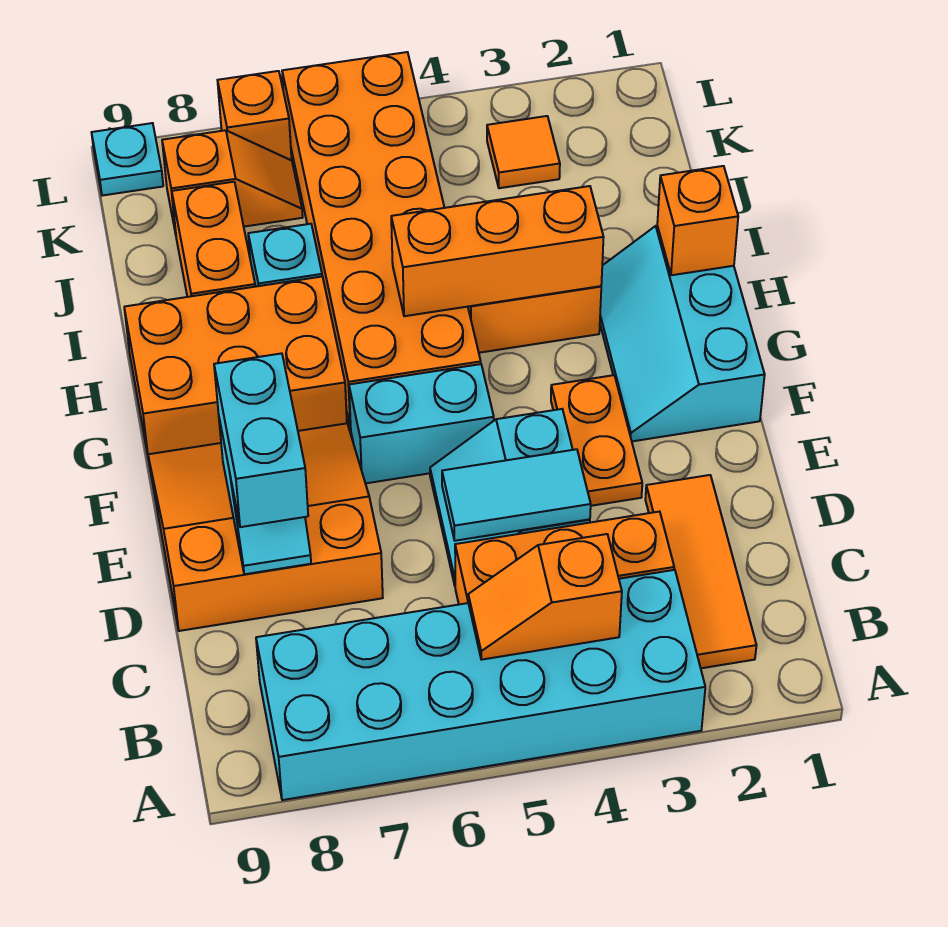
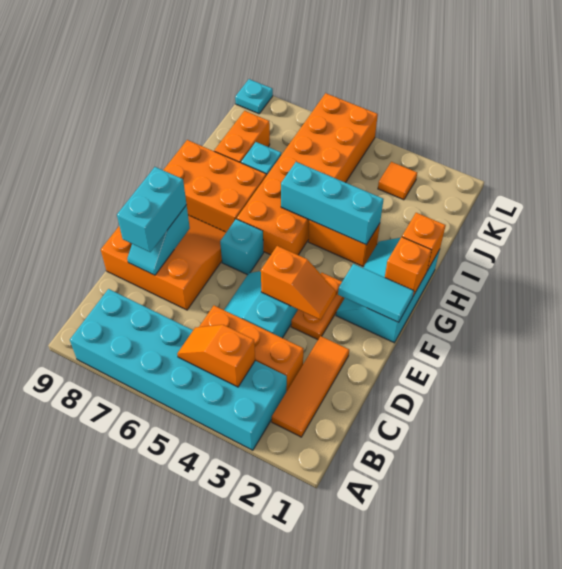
cyan 1x2 tile [442,449,591,541] -> cyan 1x2 tile moved to [338,264,414,322]
cyan 1x2 brick [349,364,494,483] -> cyan 1x1 brick [220,219,264,275]
orange 1x3 brick [391,186,604,316] -> cyan 1x3 brick [281,162,383,245]
orange 1x2 slope [162,130,303,234] -> orange 1x2 slope moved to [261,246,336,320]
orange 1x1 brick [217,71,292,160] -> orange 1x1 brick moved to [385,237,432,296]

